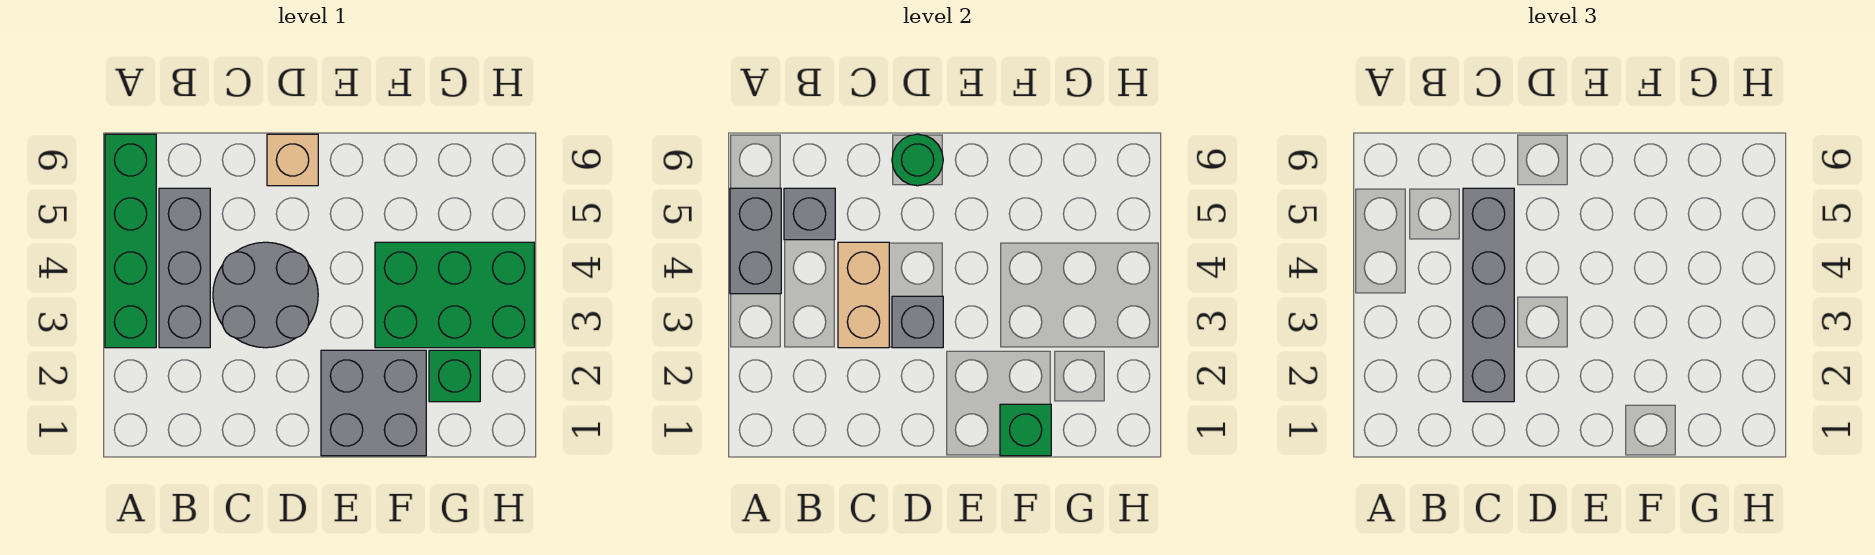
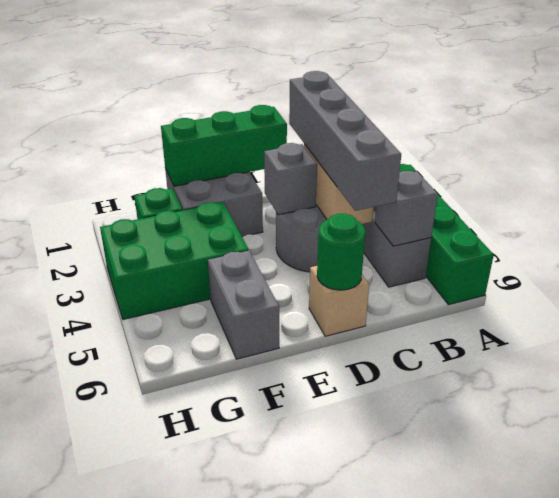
grey 1x2 brick [730,188,781,294] -> grey 1x2 brick moved to [208,251,279,359]
green 1x1 brick [1000,404,1051,456] -> green 1x3 brick [161,105,287,186]

